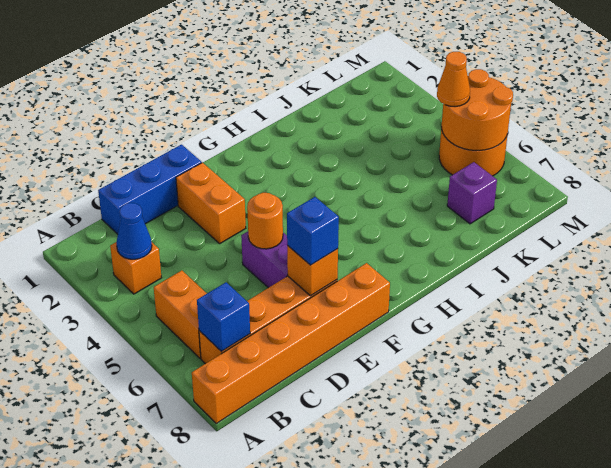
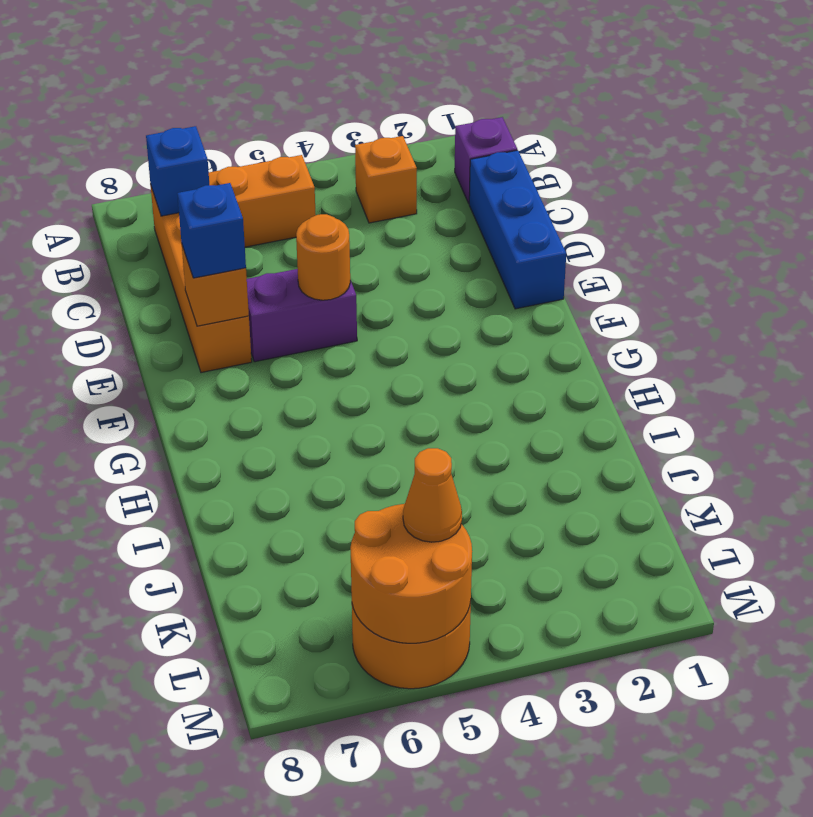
orange 1x6 brick [192,263,390,423] -> none
blue 1x1 cone [116,203,152,259] -> none
orange 1x2 brick [176,162,246,244] -> none
purple 1x1 brick [447,162,497,224] -> purple 1x1 brick moved to [455,117,517,203]

